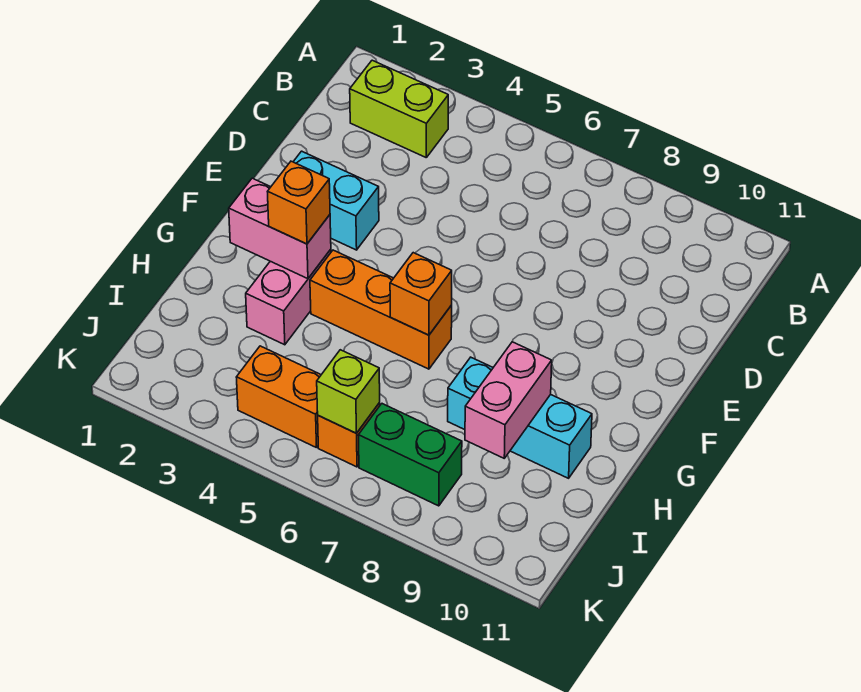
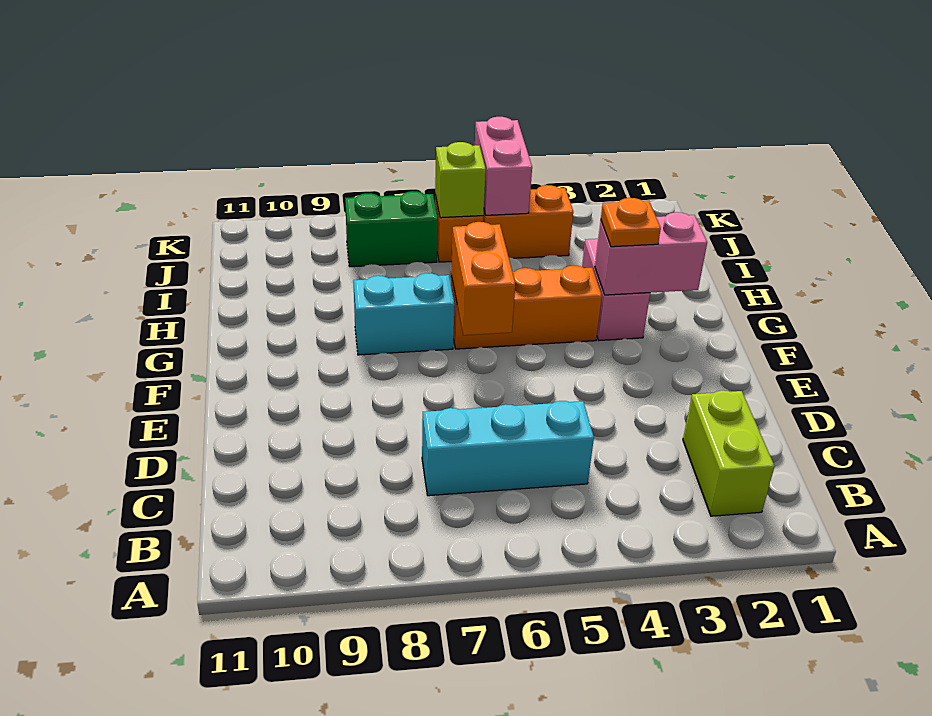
lime 1x2 brick [350,60,448,157] -> lime 1x2 brick turned to [683,390,775,516]
cyan 1x2 brick [293,151,379,250] -> cyan 1x2 brick moved to [353,273,455,355]
orange 1x1 brick [267,161,330,244] -> orange 1x1 plate [601,198,661,247]
orange 1x1 brick [390,253,452,335] -> orange 1x2 brick [451,222,515,335]
cyan 1x3 brick [448,357,592,478] -> cyan 1x3 brick moved to [422,401,594,496]
pink 1x2 brick [465,342,552,458] -> pink 1x2 brick moved to [475,117,532,215]

